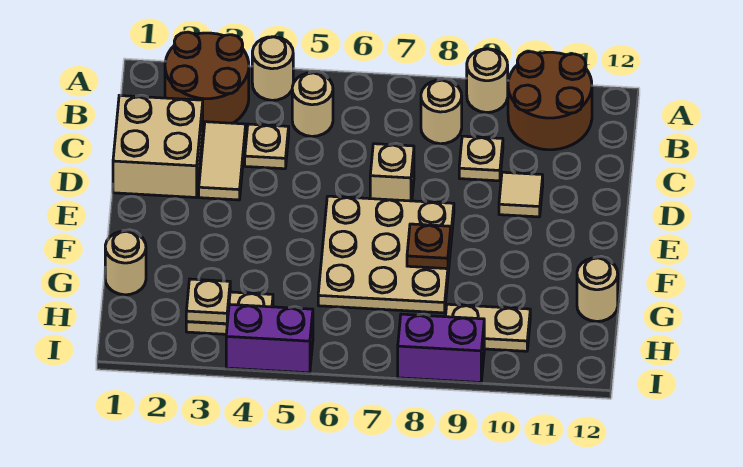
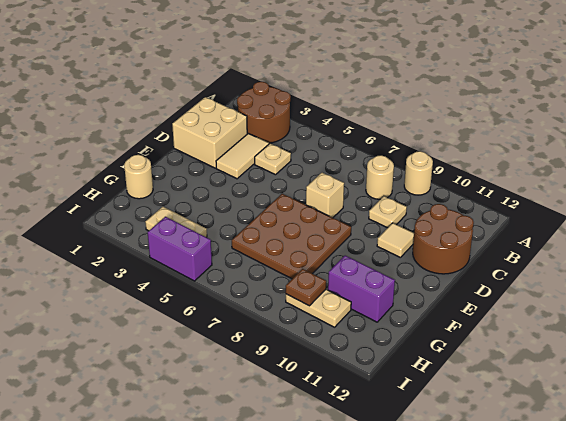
tan 1x1 round brick [252,37,293,100] -> none
brown 2x2 round brick [508,52,592,150] -> brown 2x2 round brick moved to [413,204,474,274]
tan 1x1 round brick [292,73,333,136] -> none
tan 3x3 plate [318,196,454,313] -> brown 3x3 plate [232,194,351,279]
brown 1x1 plate [407,224,451,269] -> brown 1x1 plate moved to [286,269,326,306]
tan 1x1 round brick [577,258,618,321] -> none
tan 1x1 plate [186,279,230,324] -> none
purple 1x2 brick [398,314,484,383] -> purple 1x2 brick moved to [328,256,395,322]

